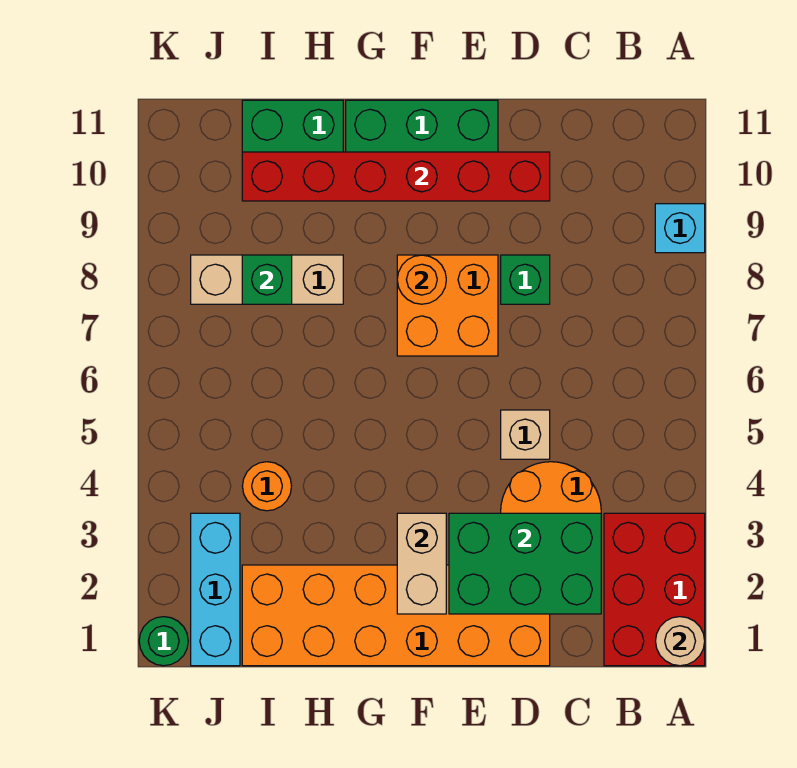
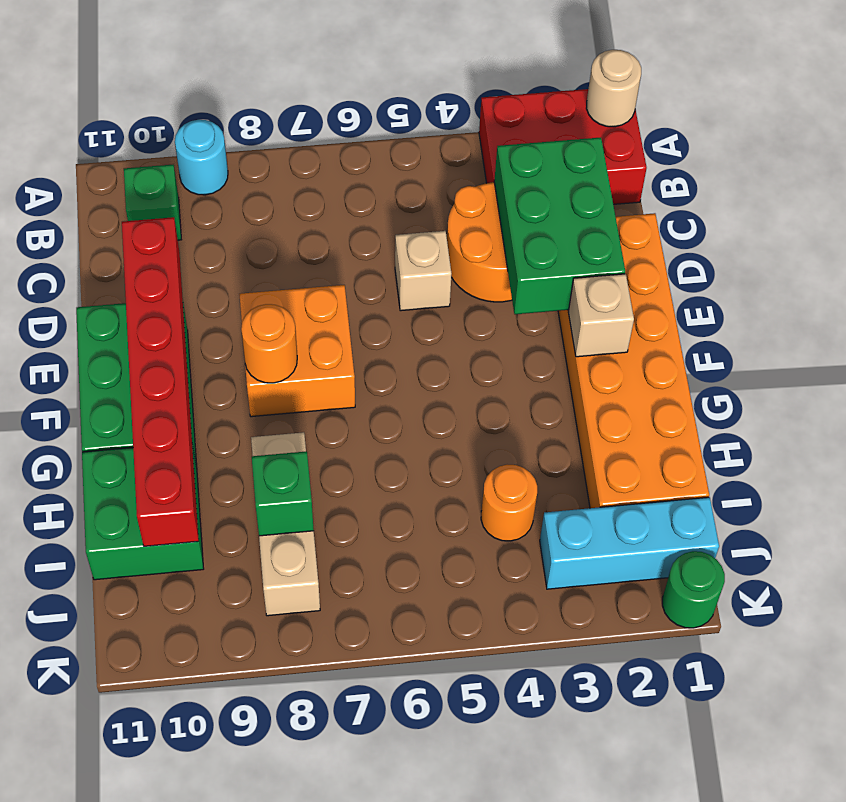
cyan 1x1 brick [655,204,705,253] -> cyan 1x1 round brick [175,120,228,195]
green 1x1 brick [501,255,550,304] -> green 1x1 brick moved to [124,165,181,240]
tan 1x2 brick [397,513,446,614] -> tan 1x1 brick [568,274,634,357]

